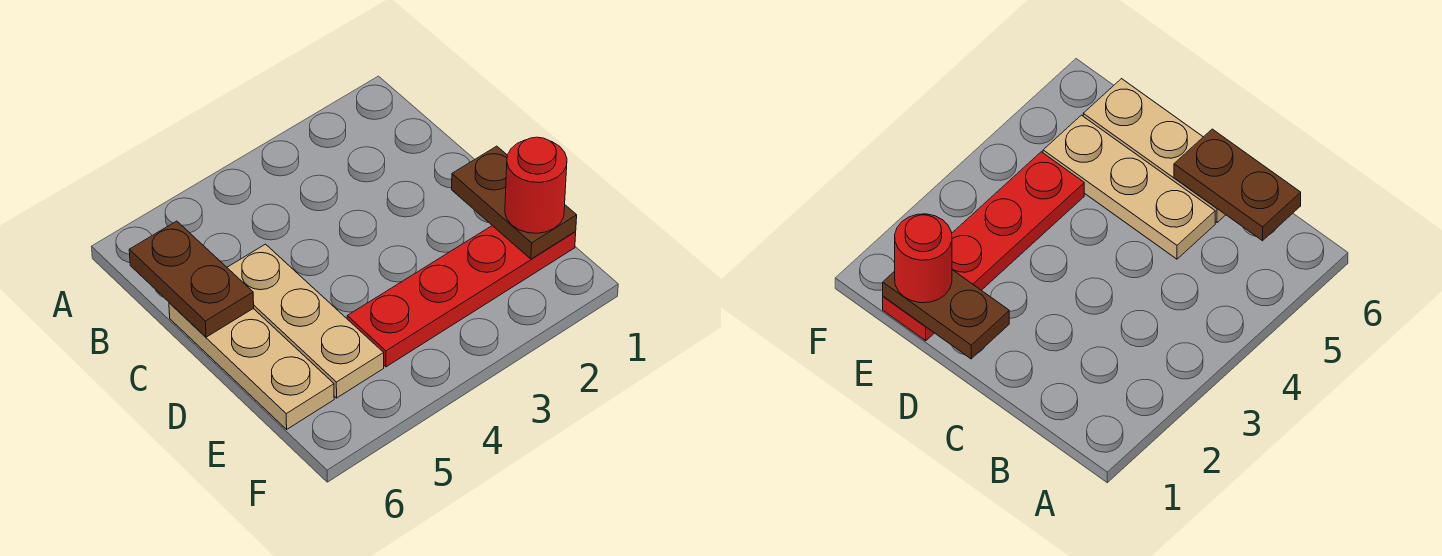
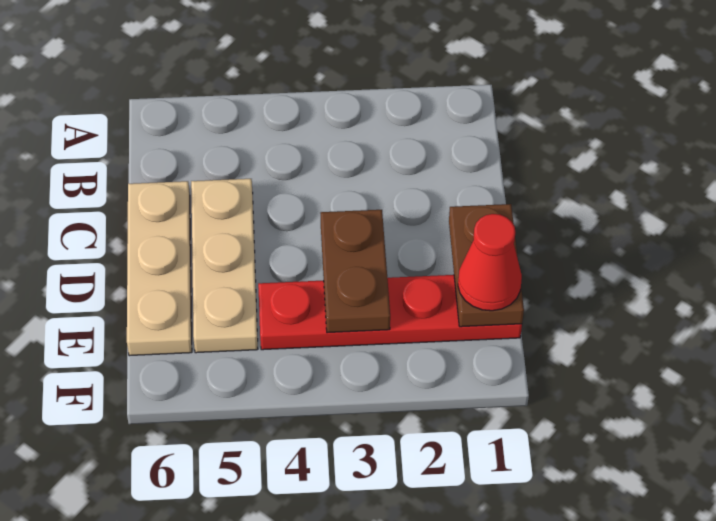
brown 1x2 plate [129,221,254,337] -> brown 1x2 plate moved to [321,210,390,333]
red 1x1 round brick [505,137,567,233] -> red 1x1 cone [458,214,522,311]

